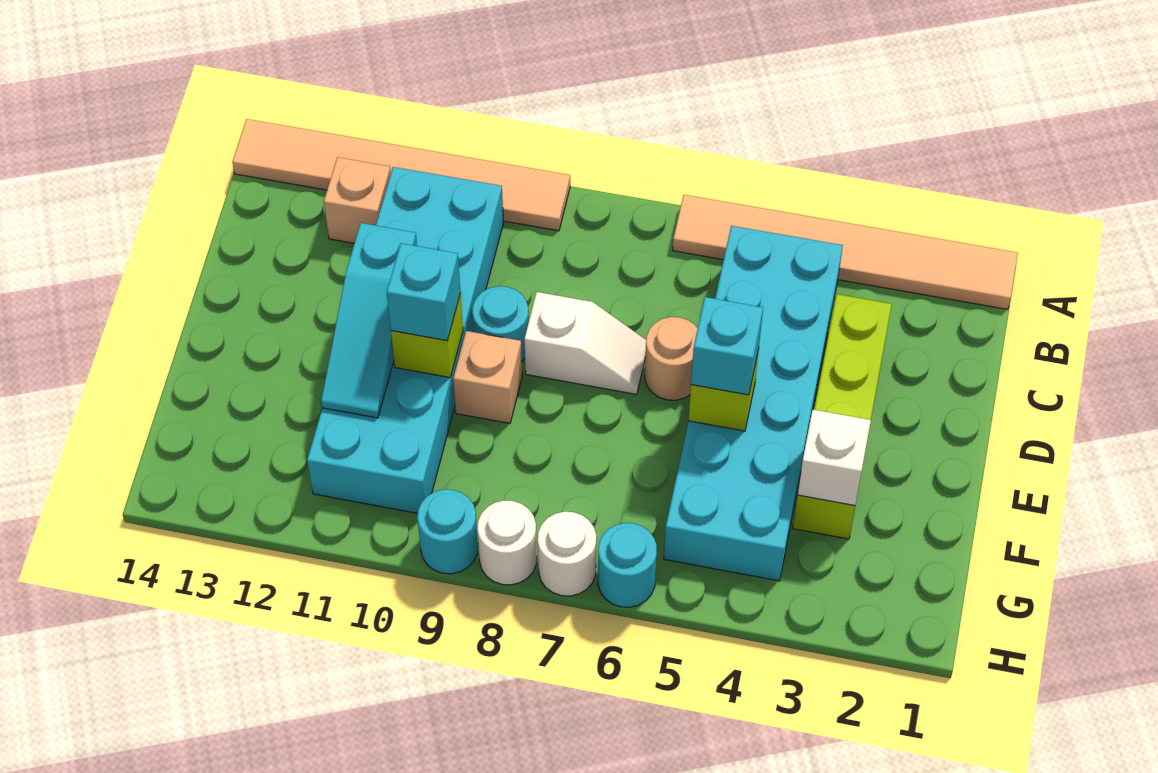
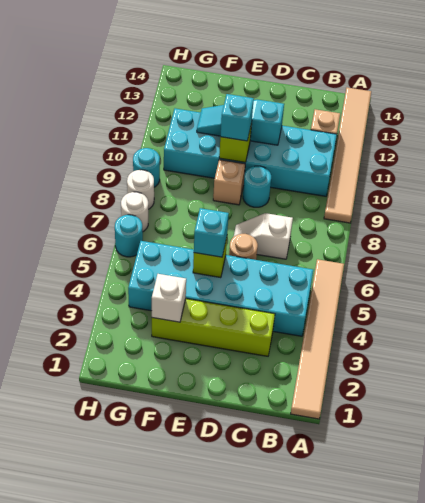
white 1x2 slope [524,292,646,394] -> white 1x2 slope turned to [234,213,293,259]

